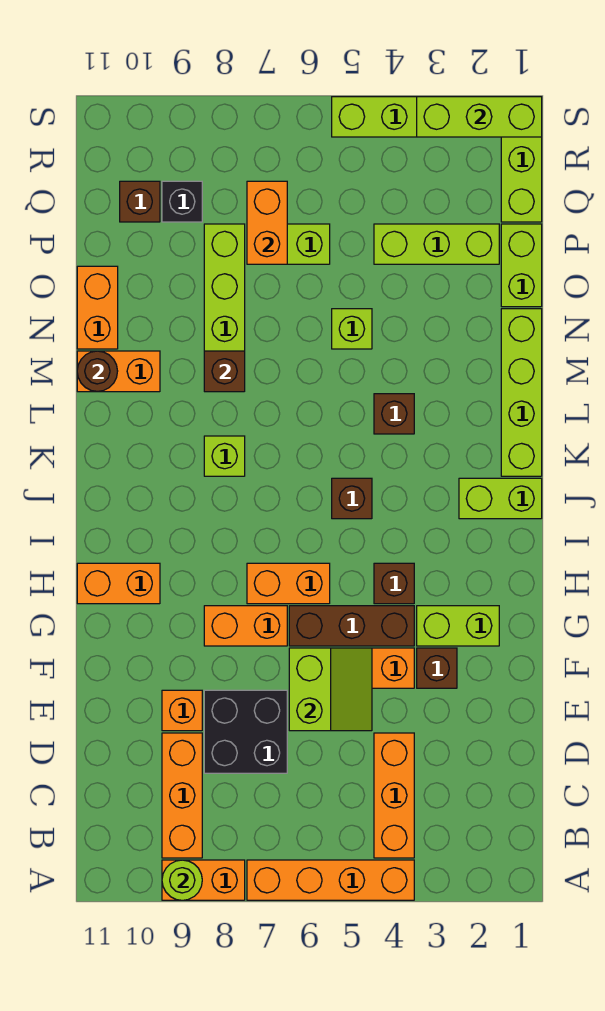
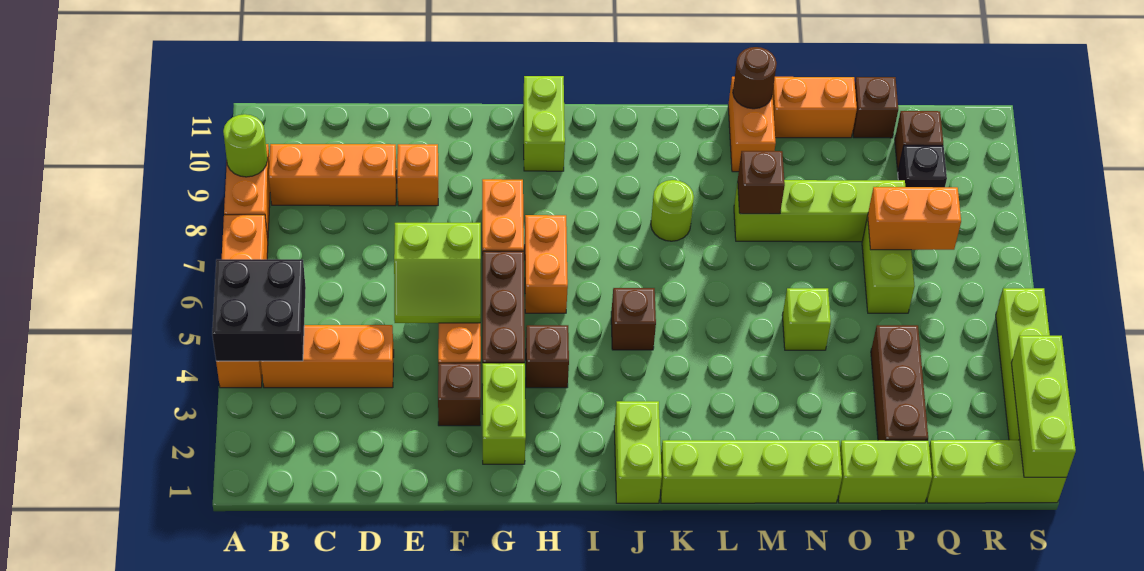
black 2x2 brick [204,690,287,773] -> black 2x2 brick moved to [212,259,306,361]
orange 1x2 brick [77,563,160,604] -> lime 1x2 brick [523,76,565,171]
lime 1x1 brick [204,436,245,476] -> lime 1x1 round brick [651,180,694,241]
brown 1x1 brick [374,394,414,434] -> brown 1x1 brick moved to [853,77,898,138]
lime 1x3 brick [374,224,499,264] -> brown 1x3 brick [871,325,928,440]

